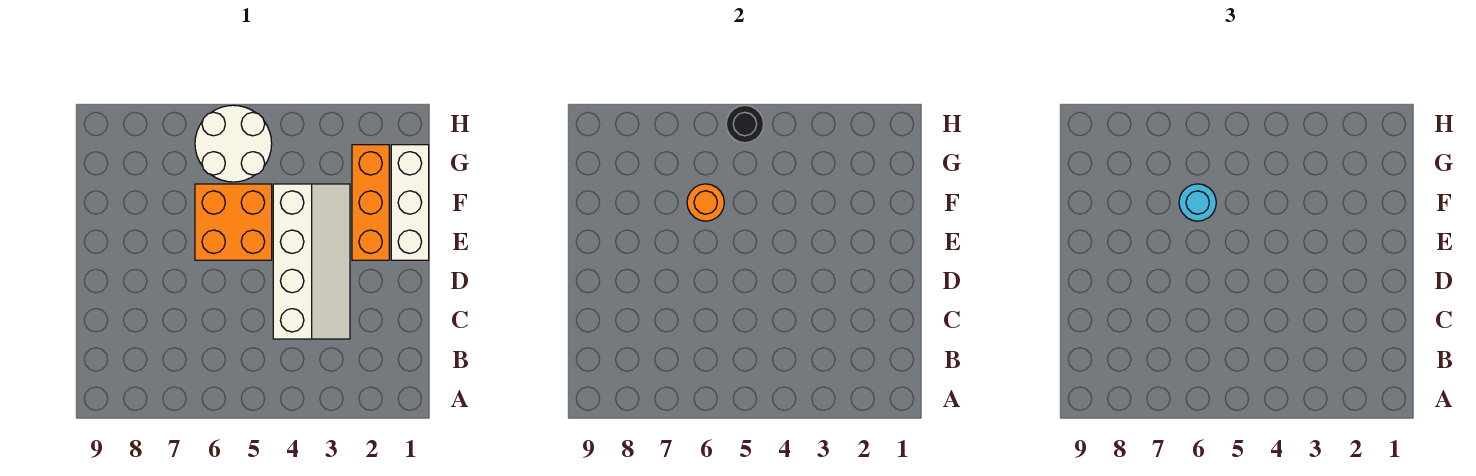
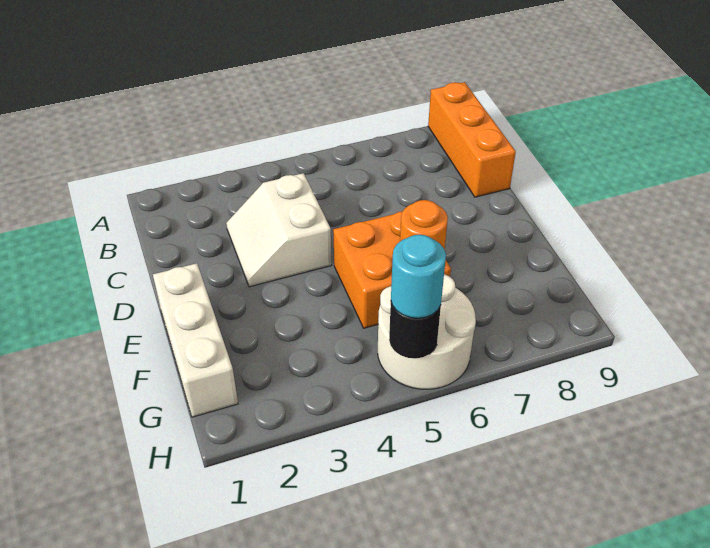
white 2x4 slope [273,184,350,339] -> white 2x2 slope [226,173,332,287]
orange 1x3 brick [352,145,389,260] -> orange 1x3 brick moved to [428,82,516,197]
cyan 1x1 round brick [1179,184,1216,221] -> cyan 1x1 round brick moved to [391,235,446,318]

